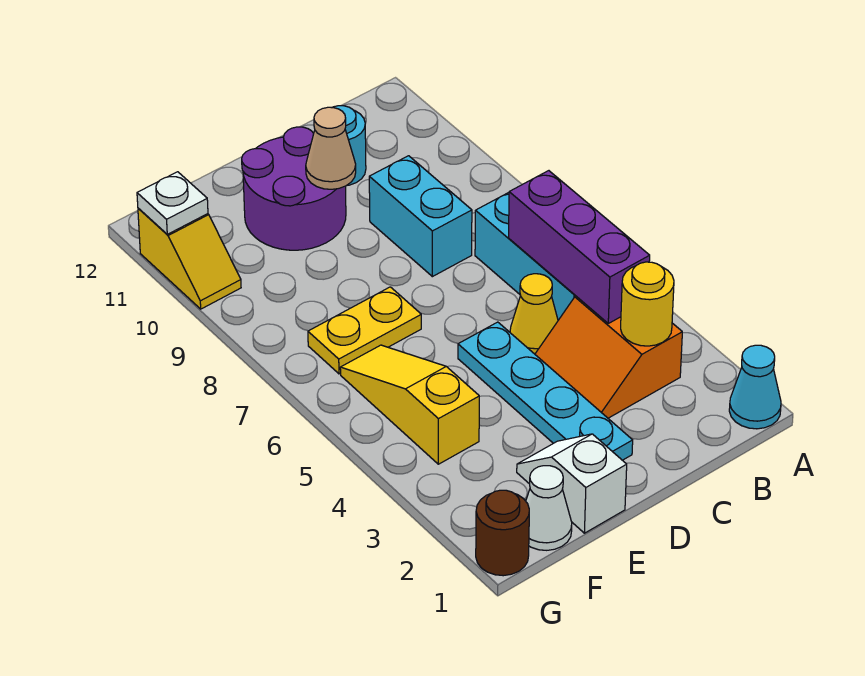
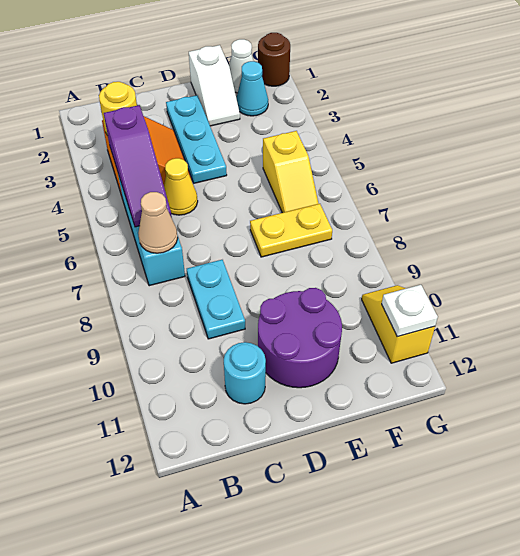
cyan 1x1 cone [729,345,781,429] -> cyan 1x1 cone moved to [236,61,268,116]
purple 1x3 brick [509,171,650,323] -> purple 1x3 slope [104,105,172,227]
cyan 1x2 brick [369,156,472,277] -> cyan 1x2 plate [187,260,245,339]
cyan 1x4 plate [458,322,633,460] -> cyan 1x3 plate [166,95,227,183]
tan 1x1 cone [306,107,356,189] -> tan 1x1 cone moved to [138,192,178,253]
yellow 1x3 slope [340,345,479,464] -> yellow 1x2 slope [263,131,319,213]

